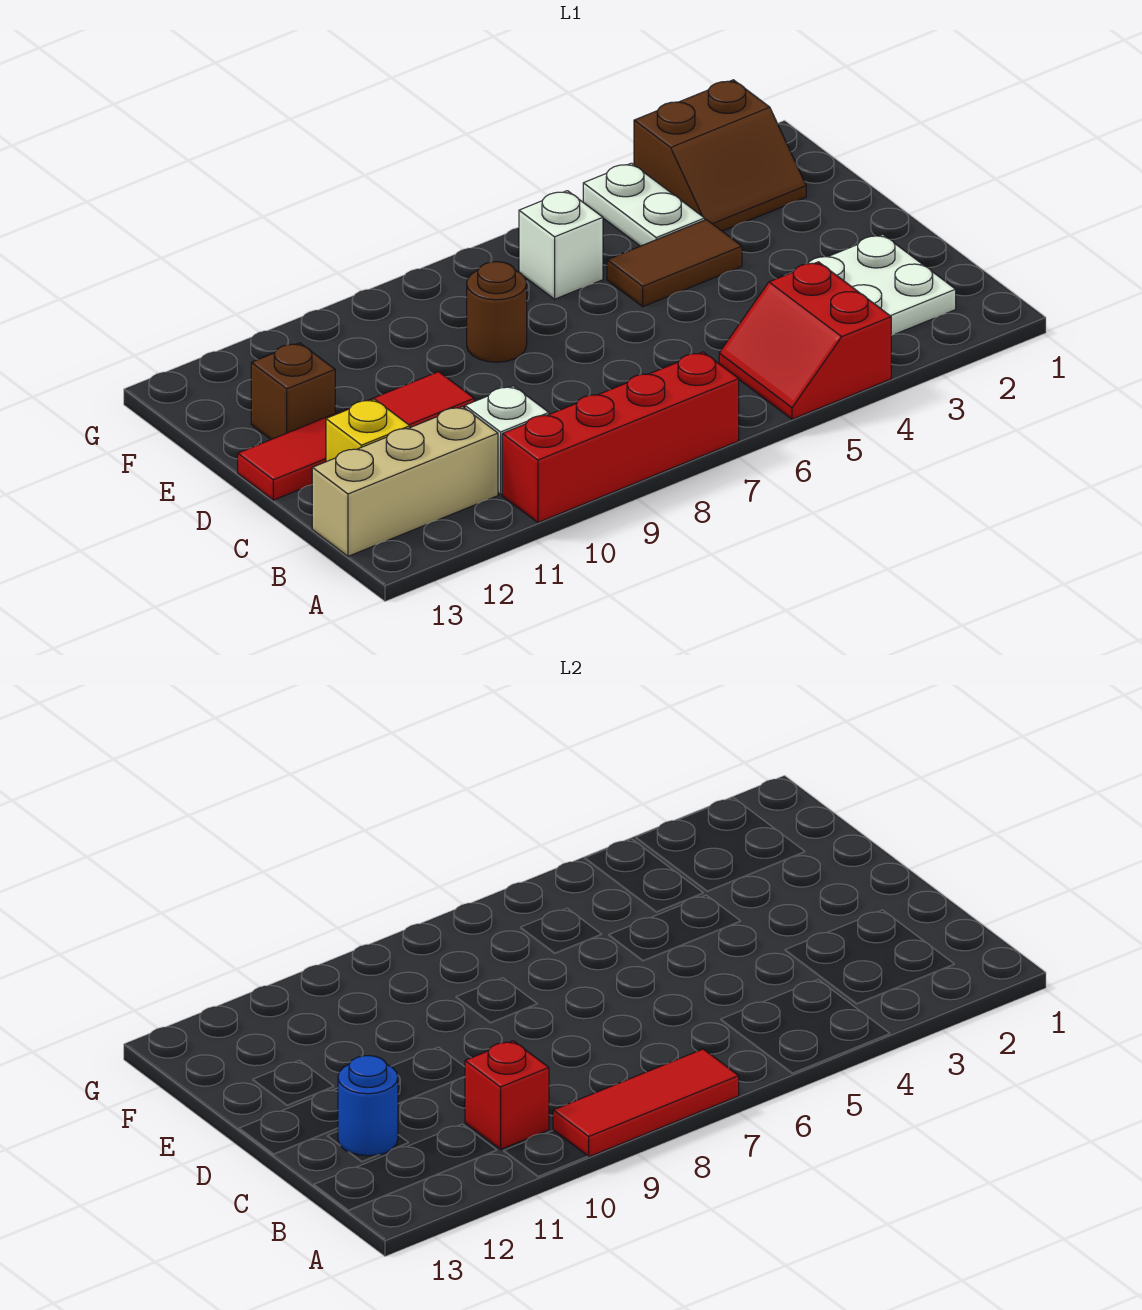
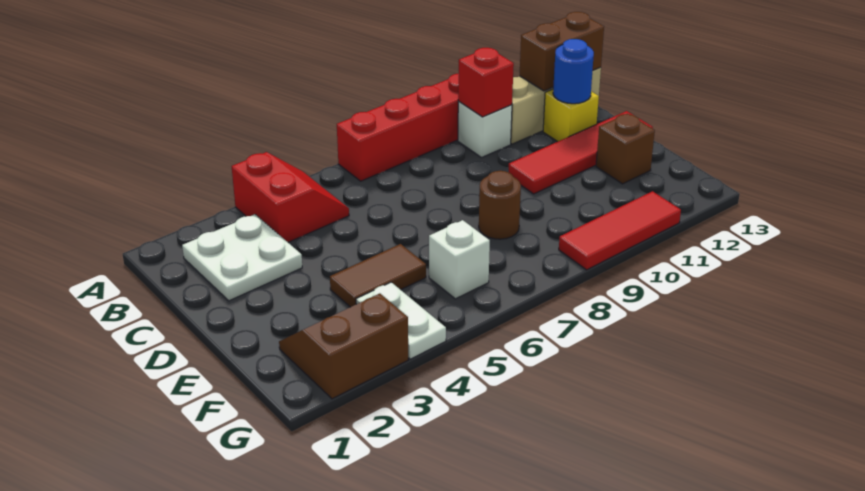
red 1x3 tile [553,1049,739,1157] -> red 1x3 tile moved to [559,191,681,270]
none -> brown 1x2 brick [520,12,604,91]

